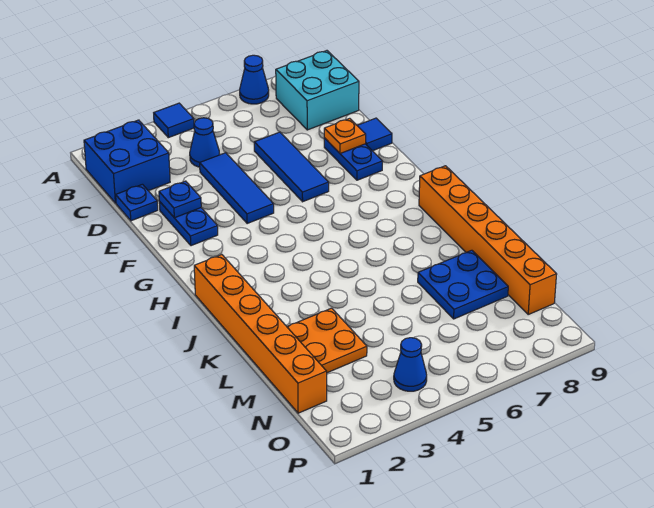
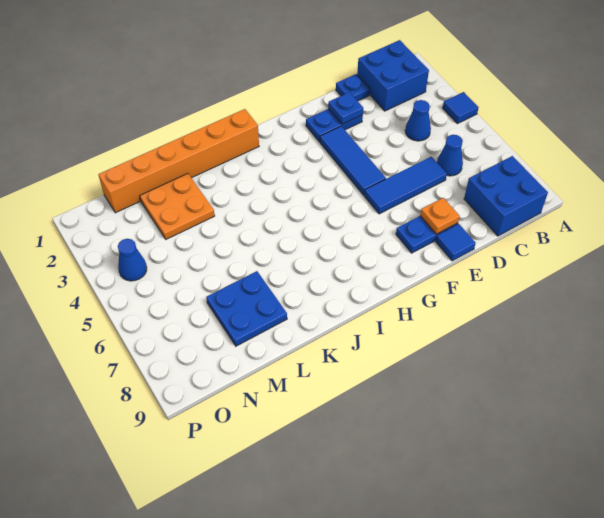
blue 1x1 cone [240,55,269,104] -> blue 1x1 cone moved to [437,135,463,176]
cyan 2x2 brick [276,51,359,130] -> blue 2x2 brick [464,156,548,236]
blue 1x3 tile [200,153,274,223] -> blue 1x3 tile turned to [320,126,386,195]
orange 1x6 brick [419,166,557,314] -> none

